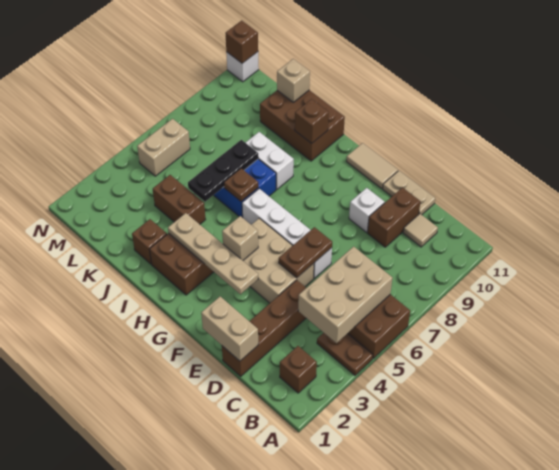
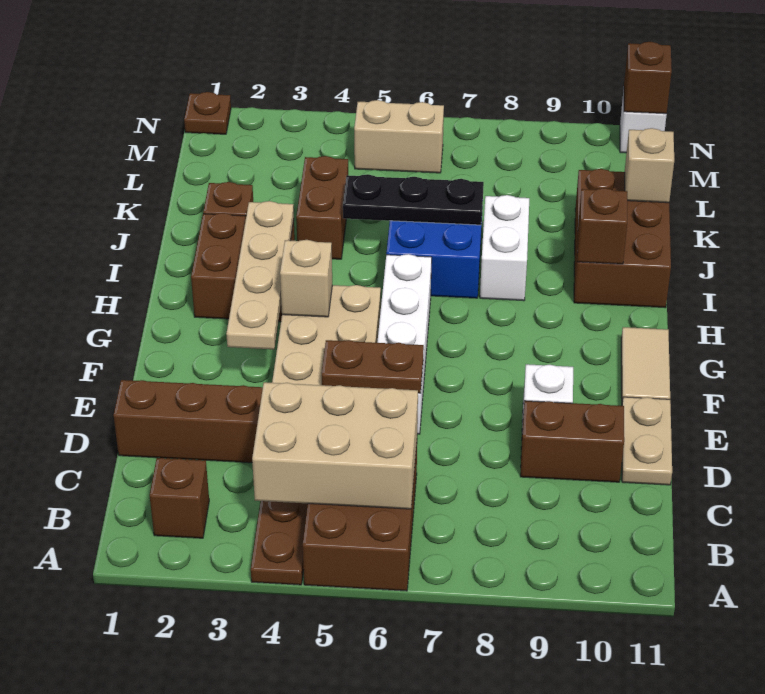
tan 1x1 tile [403,214,438,247] -> none
tan 1x2 brick [201,297,258,361] -> none
brown 1x1 plate [224,168,258,201] -> brown 1x1 plate moved to [184,92,231,134]

